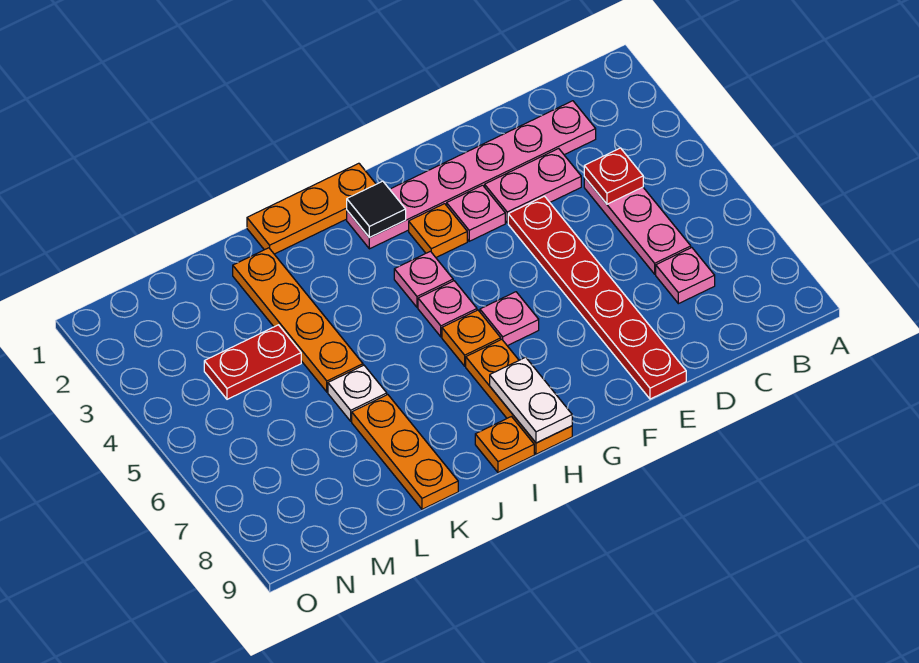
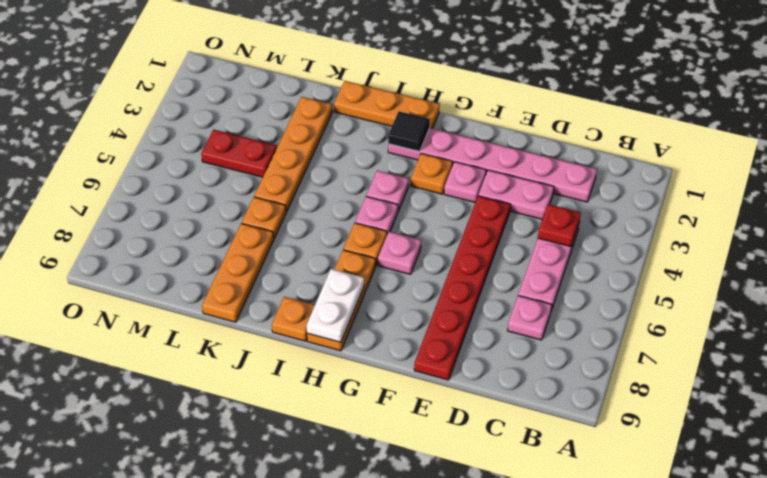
white 1x1 plate [328,365,387,421] -> orange 1x1 plate [242,197,286,238]

